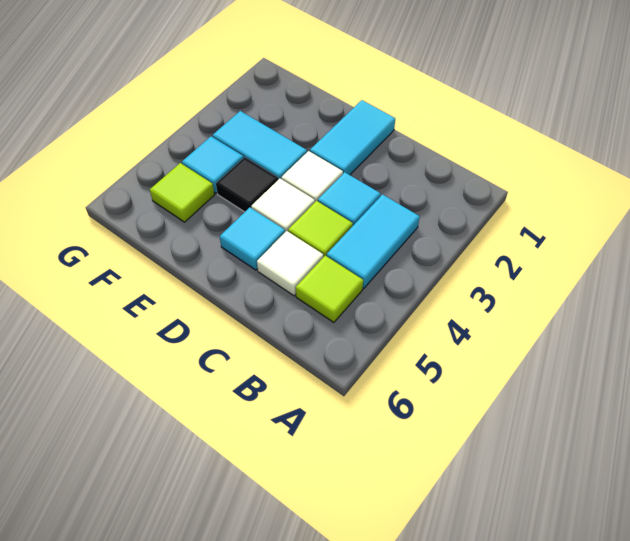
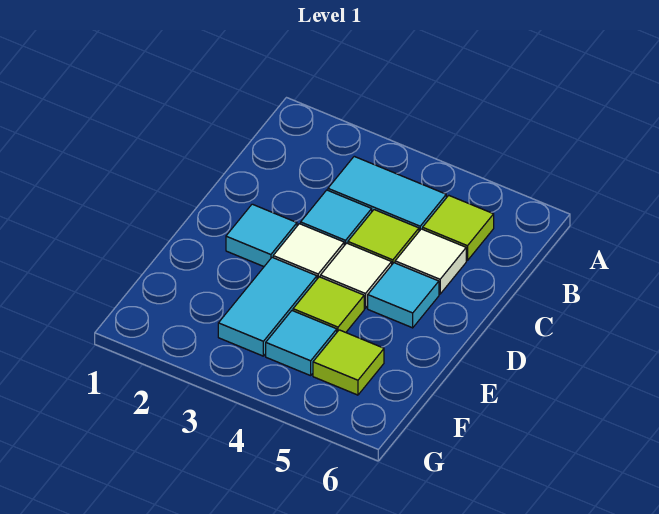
cyan 1x2 tile [310,100,395,175] -> cyan 1x1 tile [226,204,297,266]
black 1x1 tile [216,157,278,212] -> lime 1x1 tile [293,277,364,332]

